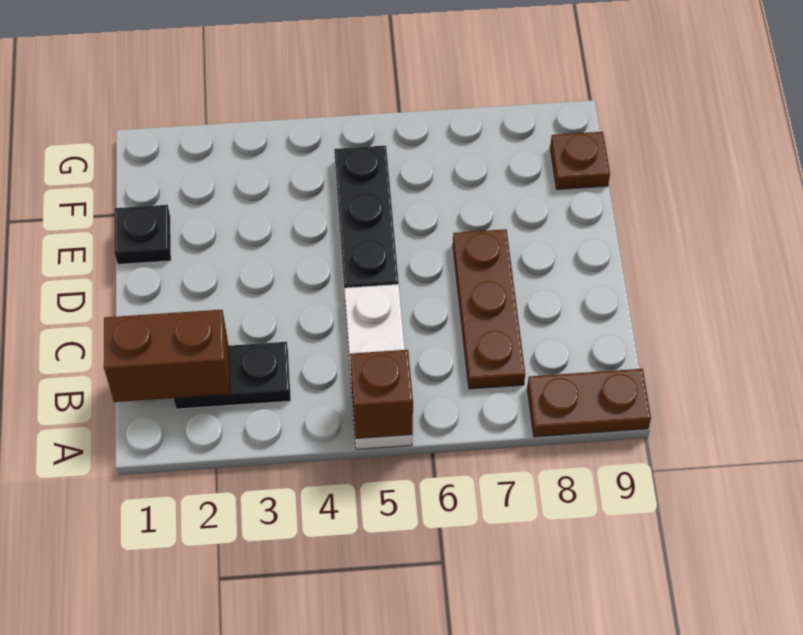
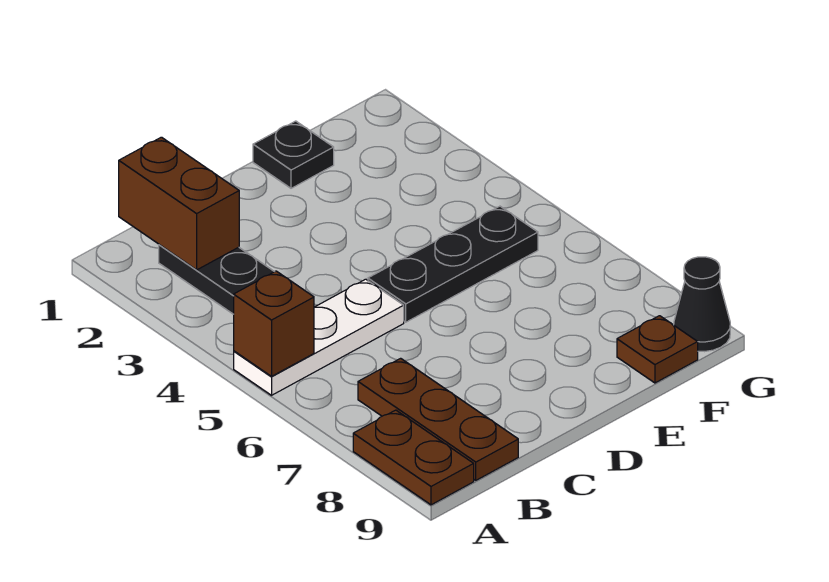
brown 1x3 plate [453,229,525,389] -> brown 1x3 plate turned to [358,358,518,480]
none -> black 1x1 cone [674,257,730,352]

